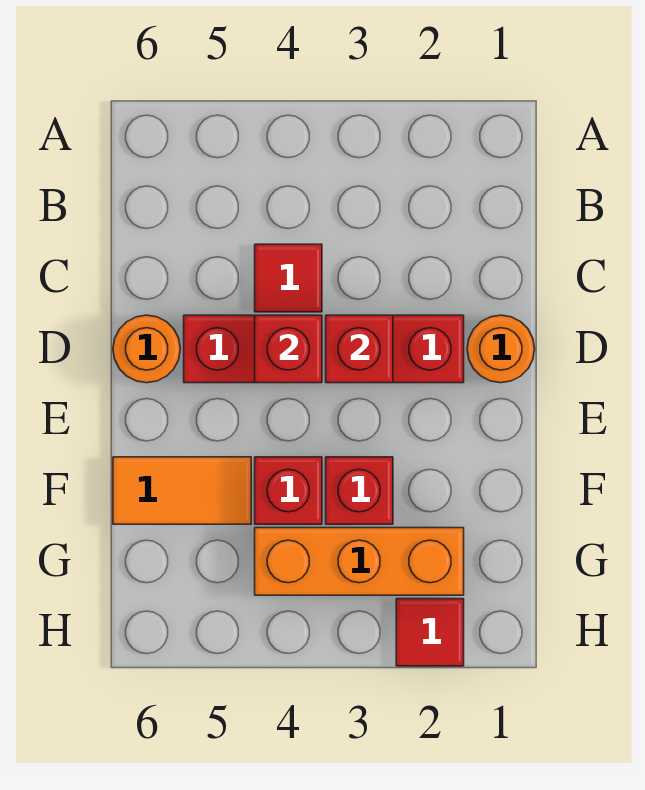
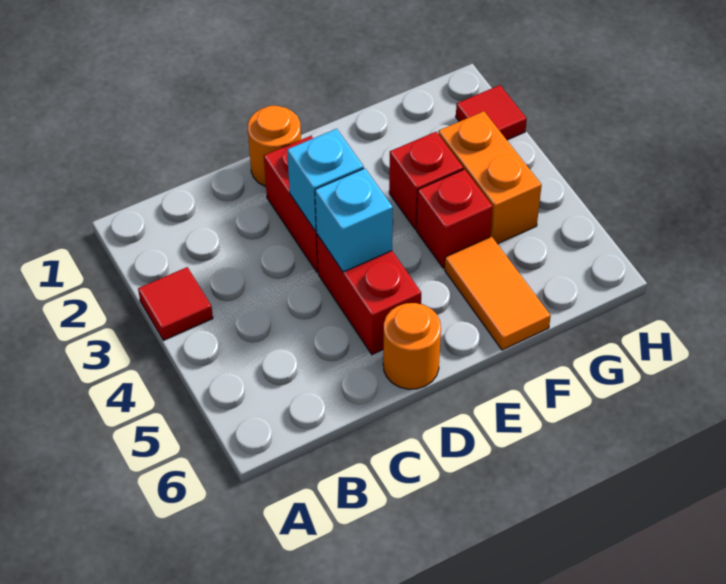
red 1x1 tile [255,244,322,312] -> red 1x1 tile moved to [138,267,213,340]
red 1x1 brick [326,315,393,383] -> cyan 1x1 brick [287,129,364,231]
red 1x1 brick [255,315,322,383] -> cyan 1x1 brick [315,168,393,272]
orange 1x3 brick [255,528,464,595] -> orange 1x2 brick [438,111,542,244]

